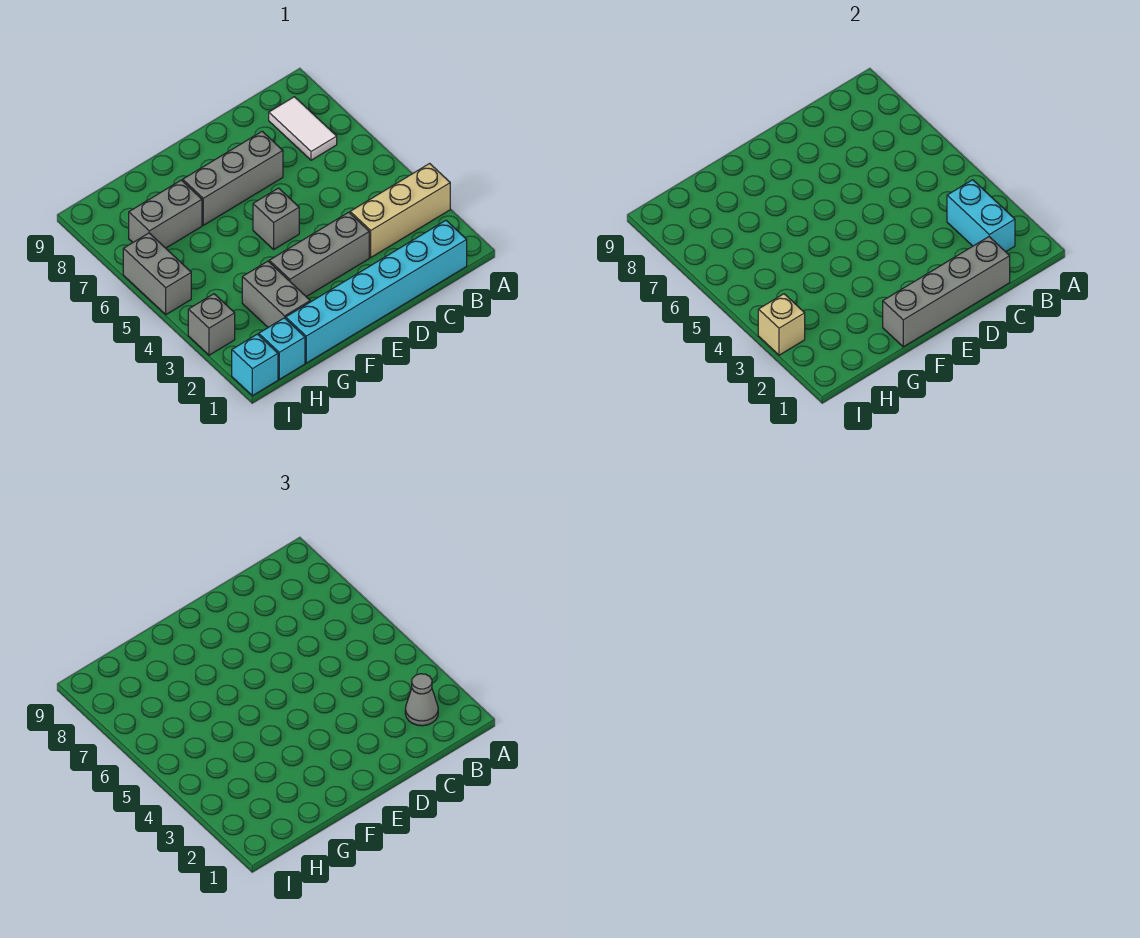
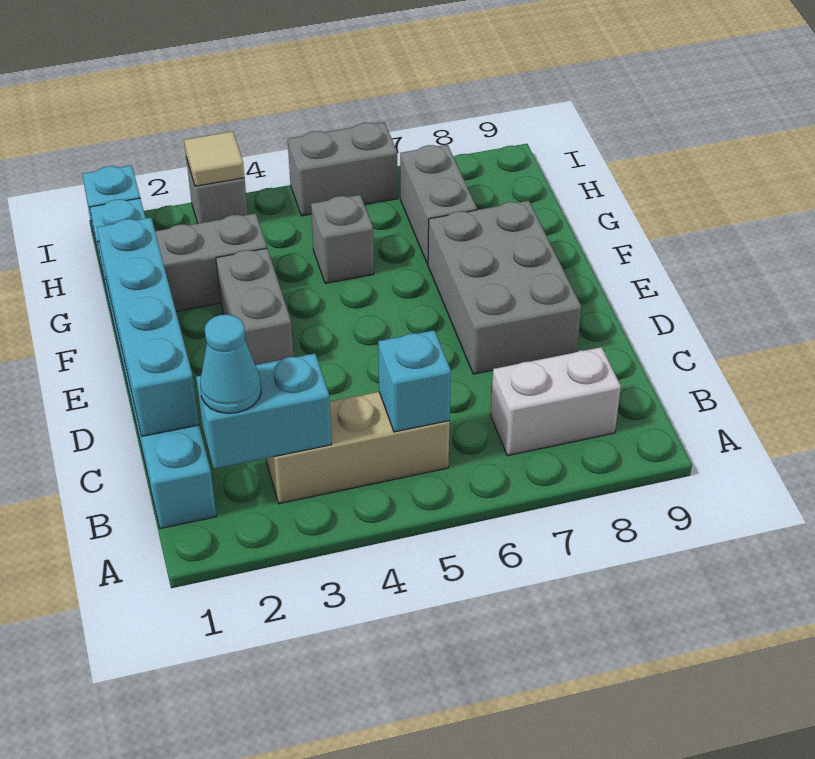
tan 1x3 brick [350,163,450,257] -> tan 1x3 brick turned to [266,392,450,504]
grey 1x1 cone [405,674,438,726] -> cyan 1x1 cone [200,315,261,413]
none -> cyan 1x1 brick [378,330,451,432]
white 1x2 tile [269,97,337,160] -> white 1x2 brick [491,347,621,456]
grey 1x4 brick [883,237,1010,347] -> cyan 1x4 brick [97,218,199,436]
grey 1x3 brick [269,212,369,297] -> grey 1x2 brick [216,248,294,365]
grey 1x3 brick [183,131,283,225] -> grey 2x3 brick [428,201,581,374]
grey 1x1 brick [253,188,299,249] -> grey 1x1 brick moved to [311,195,374,284]
tan 1x1 brick [758,294,805,355] -> tan 1x1 tile [184,131,245,186]

